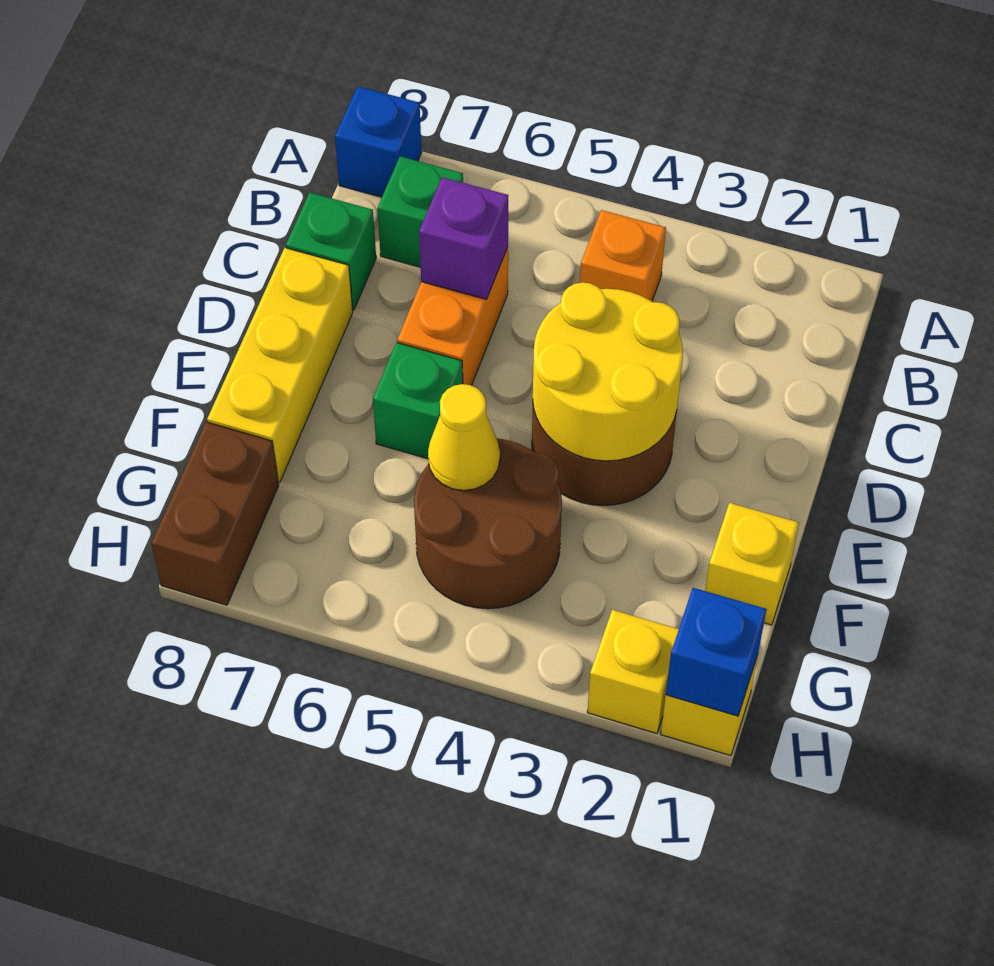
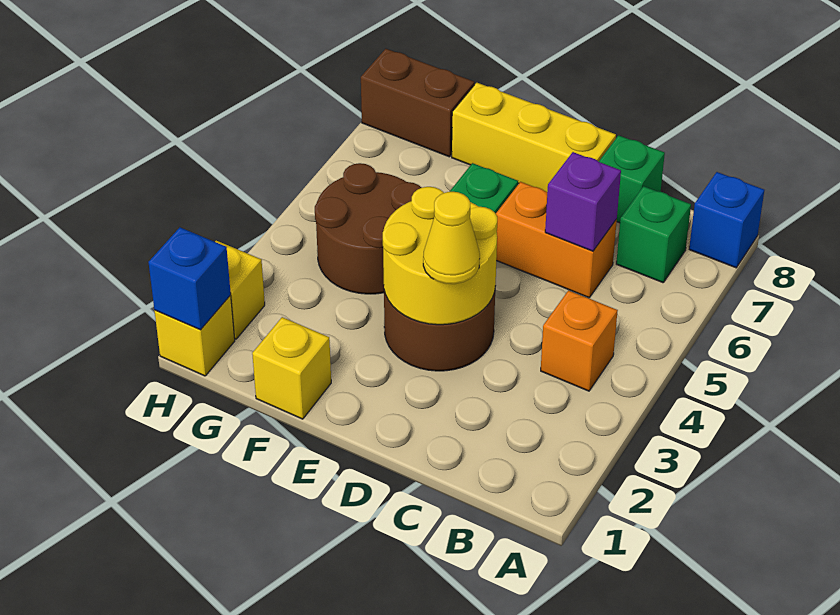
yellow 1x1 cone [428,384,500,490] -> yellow 1x1 cone moved to [423,192,480,284]

